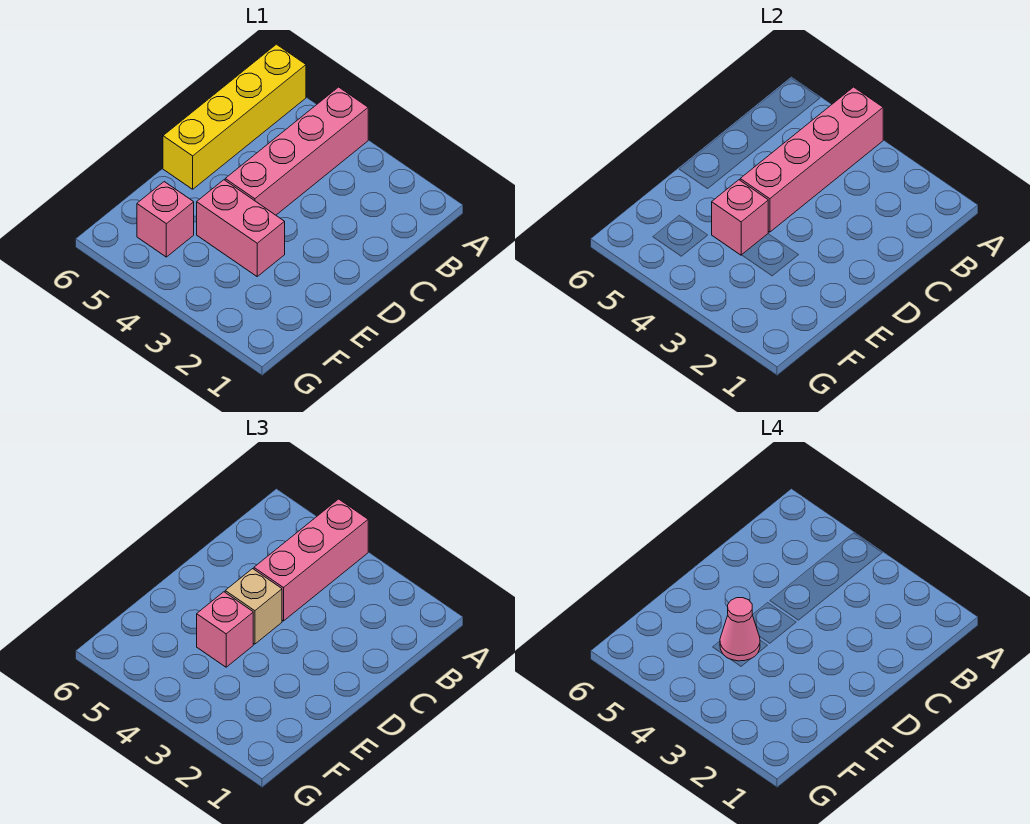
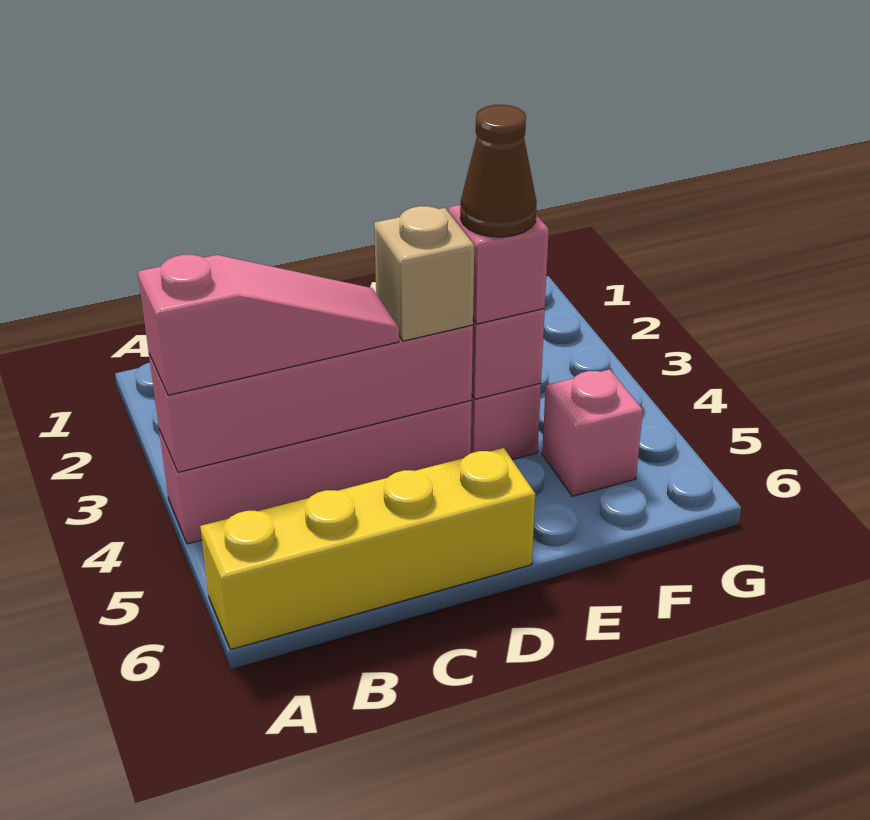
pink 1x3 brick [254,499,368,621] -> pink 1x3 slope [138,255,399,395]
pink 1x1 cone [720,598,760,661] -> brown 1x1 cone [460,105,537,237]

